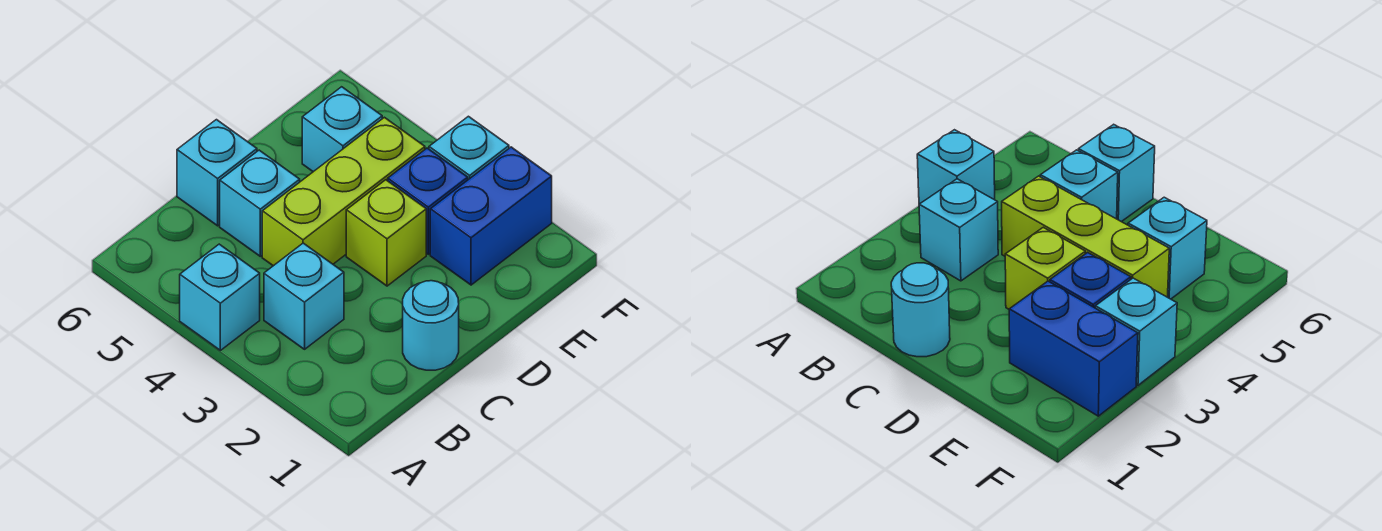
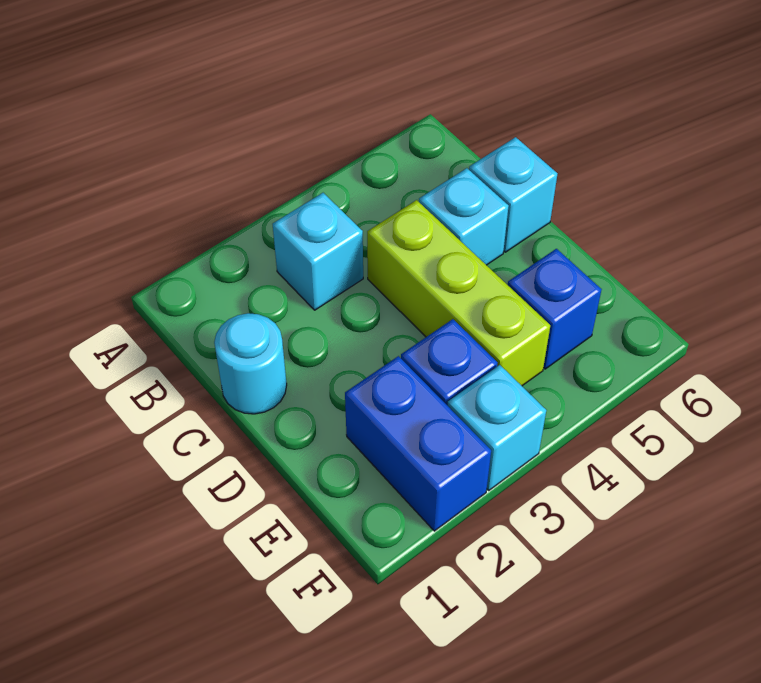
cyan 1x1 brick [180,244,260,350] -> none
lime 1x1 brick [346,180,426,286] -> none
cyan 1x1 brick [302,87,382,172] -> blue 1x1 brick [508,249,602,369]

